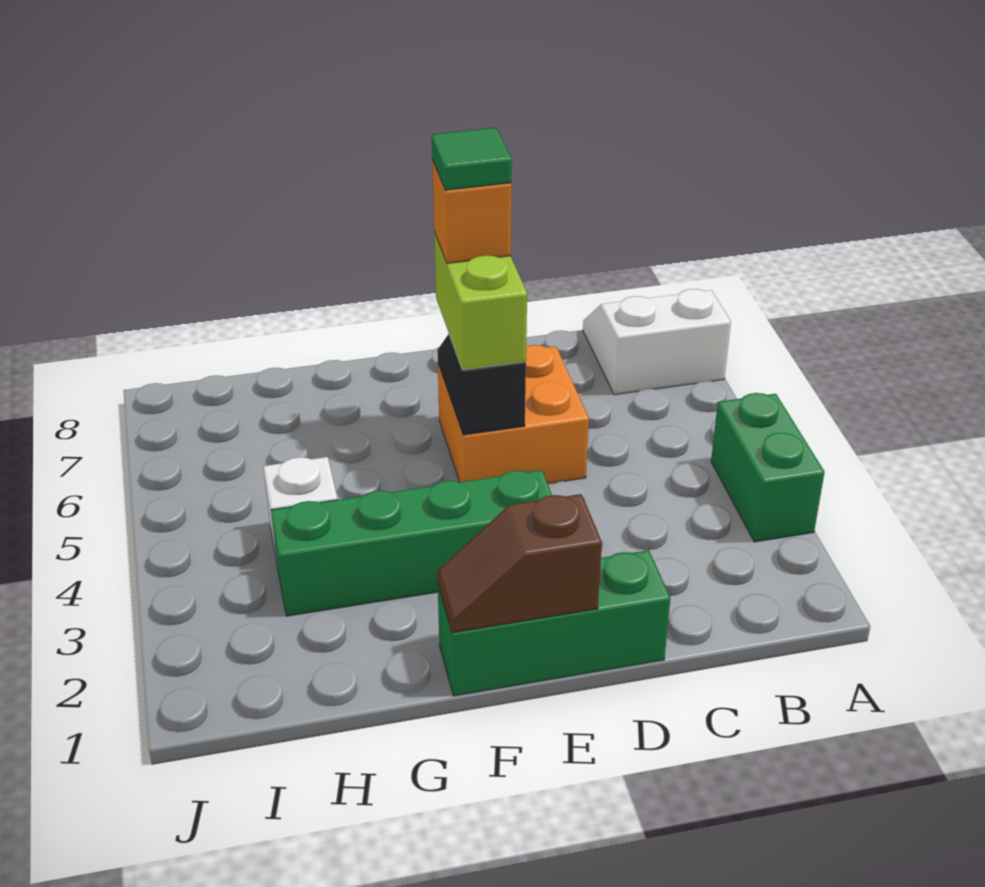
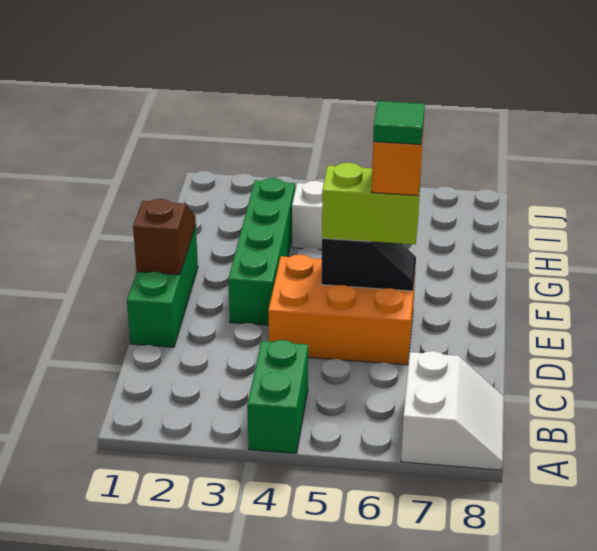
green 1x2 brick [711,393,825,542] -> green 1x2 brick turned to [247,340,308,453]
orange 2x2 brick [438,345,589,484] -> orange 2x3 brick [268,255,416,365]

